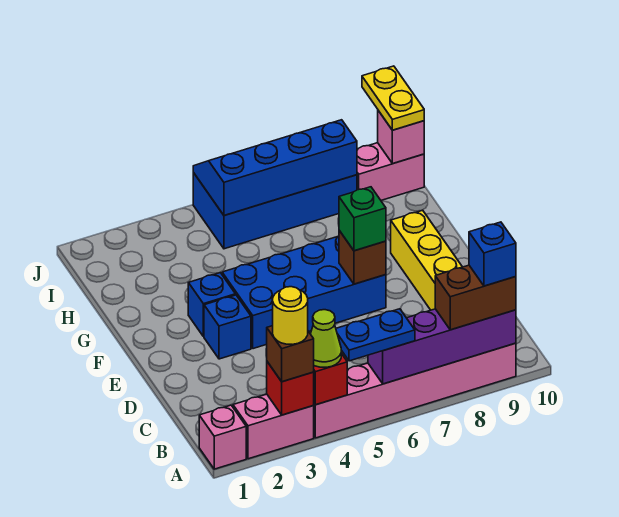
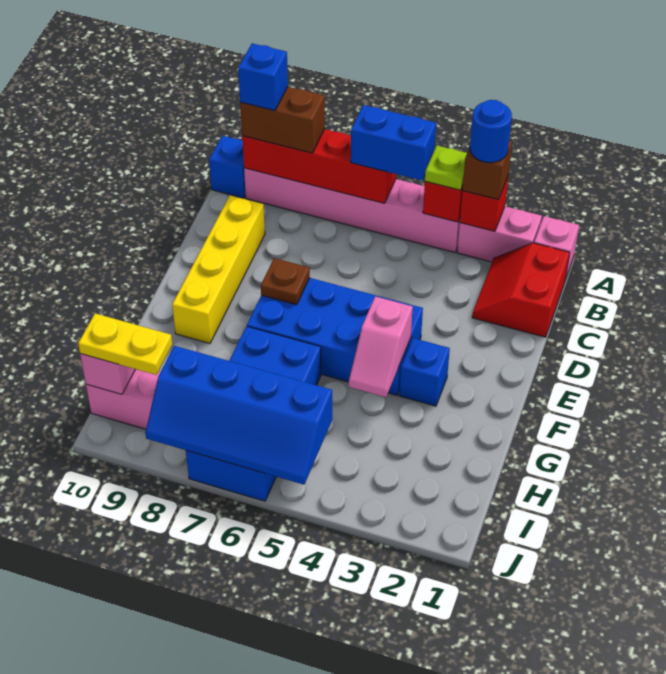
yellow 1x1 round brick [273,287,308,344] -> blue 1x1 round brick [470,100,512,163]
lime 1x1 cone [311,310,341,367] -> lime 1x1 plate [425,146,467,190]
blue 1x2 plate [336,309,415,361] -> blue 1x2 brick [351,105,436,181]
purple 1x4 brick [368,309,516,384] -> red 1x4 brick [242,129,396,203]
none -> red 2x2 slope [472,243,570,337]
blue 1x1 brick [204,295,251,359] -> blue 1x1 brick moved to [209,136,246,198]
brown 1x1 brick [339,230,386,284] -> brown 1x1 plate [261,258,310,305]
green 1x1 brick [339,187,386,251] -> none
none -> pink 1x2 slope [349,296,413,397]
blue 2x4 brick [193,173,357,249] -> blue 2x4 brick turned to [186,326,321,501]
yellow 1x2 plate [362,66,424,130] -> yellow 1x2 plate turned to [78,314,172,375]

